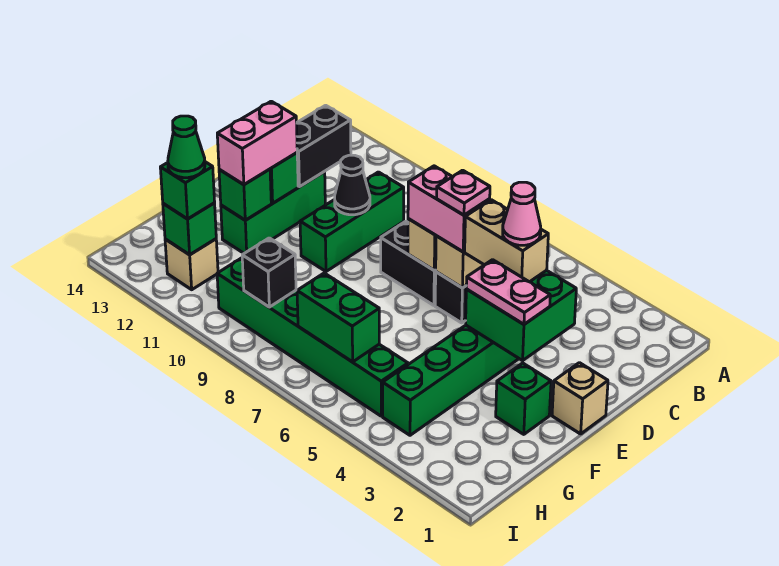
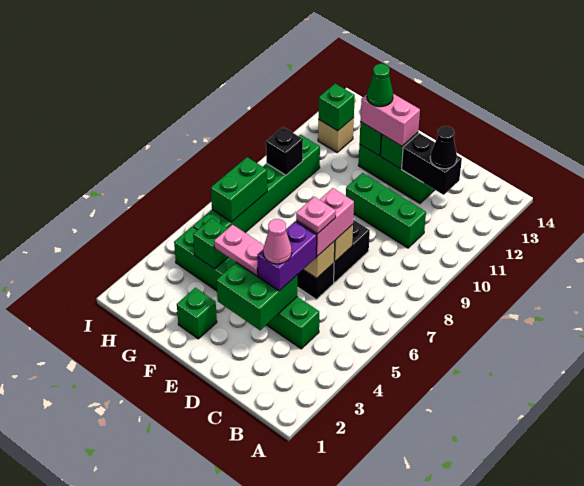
tan 1x2 brick [465,200,548,282] -> purple 1x2 brick [257,221,317,291]
black 1x1 cone [335,155,370,215] -> black 1x1 cone moved to [430,126,457,169]
tan 1x1 brick [552,363,608,434] -> none
pink 1x2 plate [466,260,550,324] -> pink 1x2 plate turned to [214,225,264,276]
green 1x1 brick [160,162,215,219] -> green 1x1 brick moved to [193,218,228,269]
green 1x1 cone [168,116,205,178] -> green 1x1 cone moved to [367,64,393,107]

